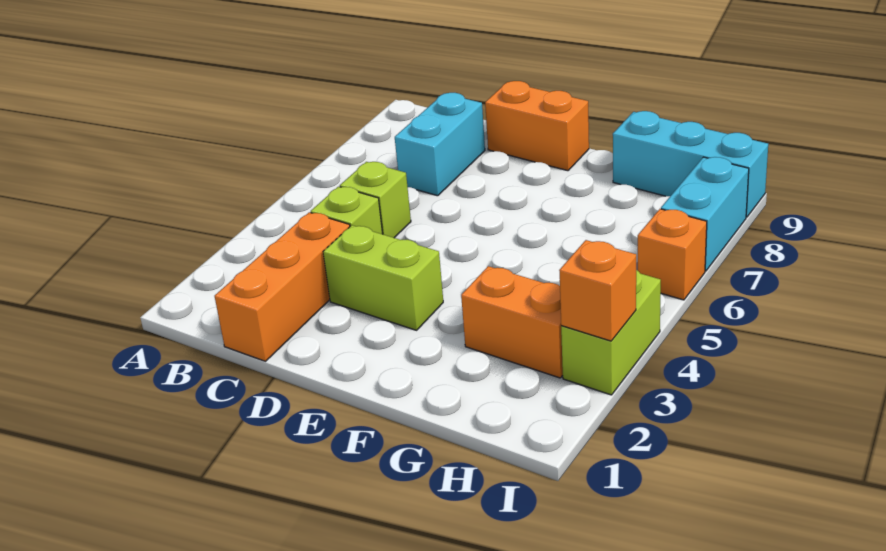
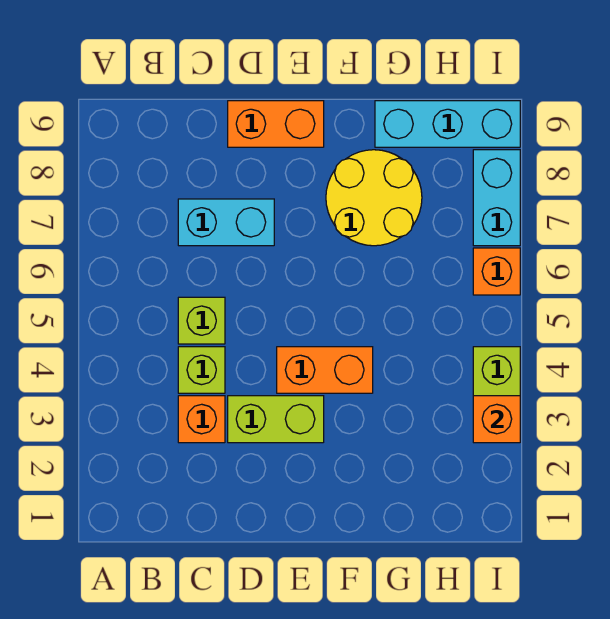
orange 1x3 brick [215,212,350,361] -> orange 1x1 brick [178,396,225,443]
cyan 1x2 brick [395,93,485,196] -> cyan 1x2 brick turned to [178,199,274,246]
none -> yellow 2x2 round brick [326,150,422,246]
orange 1x2 brick [461,266,563,378] -> orange 1x2 brick moved to [277,347,373,393]

